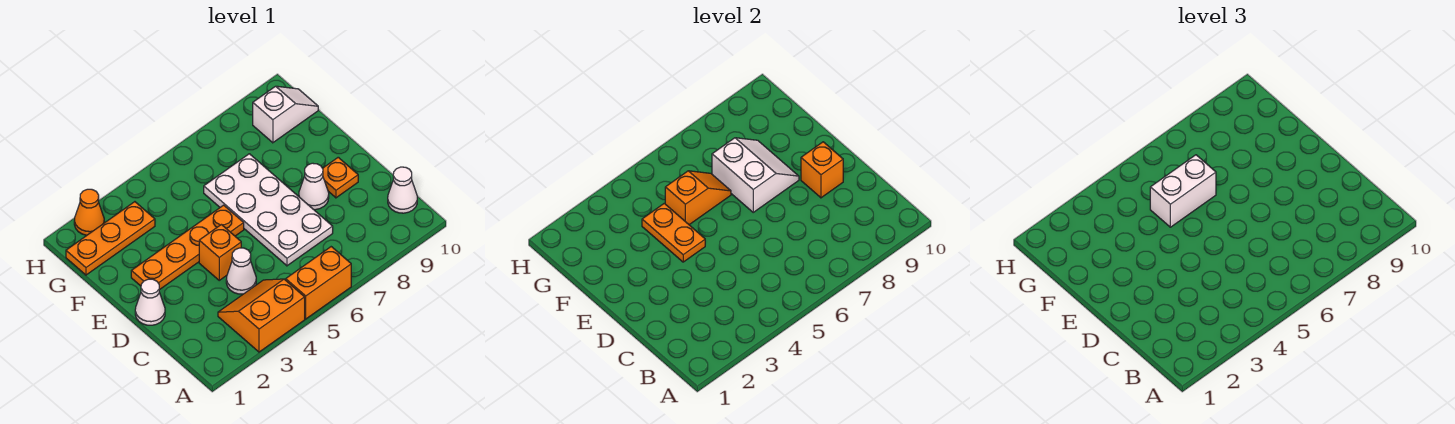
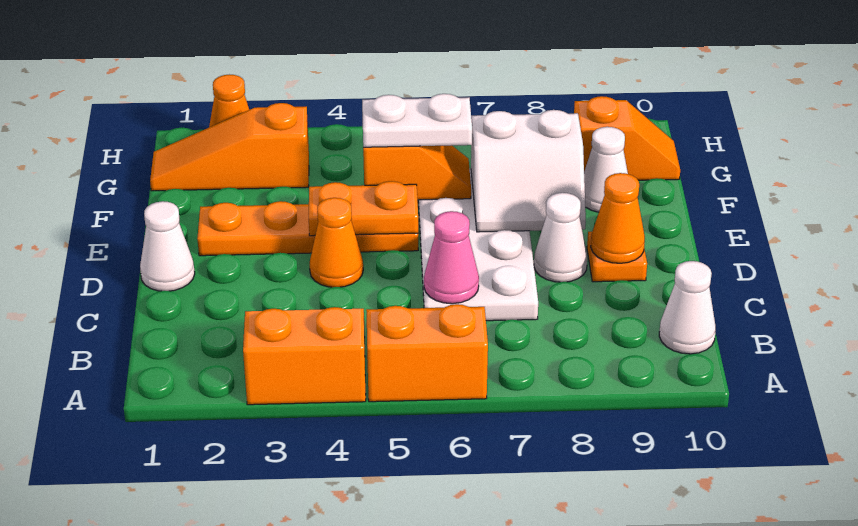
white 1x1 cone [226,248,256,294] -> white 1x1 cone moved to [584,127,628,212]
none -> pink 1x1 cone [424,211,479,304]
orange 1x1 brick [199,225,241,280] -> orange 1x1 cone [310,198,363,287]
orange 1x1 brick [801,142,843,198] -> orange 1x1 cone [591,173,645,263]
orange 1x2 plate [642,203,705,262] -> orange 1x2 plate turned to [309,181,418,236]
white 2x2 slope [712,138,799,212] -> white 2x2 slope turned to [471,110,586,232]
white 1x2 brick [1150,155,1216,227] -> white 1x2 plate [362,94,472,147]
orange 1x3 plate [66,202,155,275] -> orange 1x3 slope [150,103,309,191]
white 1x2 slope [253,86,318,143] -> orange 1x2 slope [574,96,680,180]

